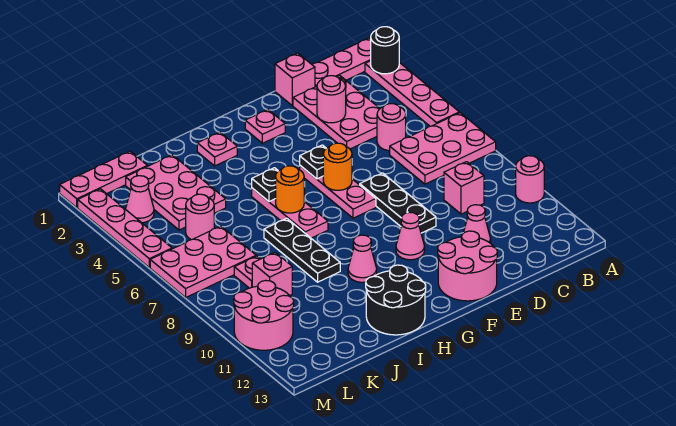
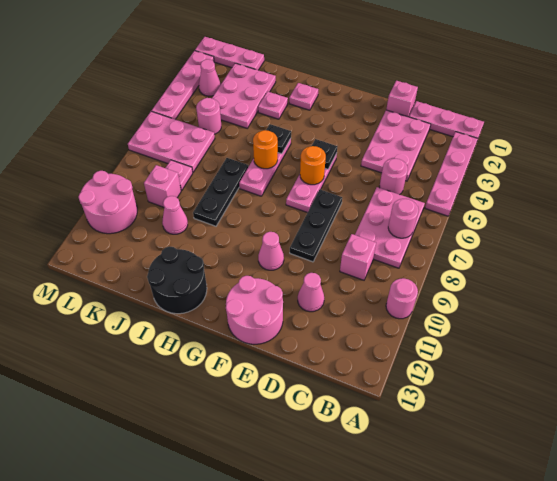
black 1x1 round brick [371,27,399,74] -> none
pink 2x3 plate [390,113,496,184] -> pink 2x3 plate turned to [355,187,425,268]
pink 1x1 round brick [317,76,346,123] -> pink 1x1 round brick moved to [388,199,418,238]
pink 1x1 plate [245,110,285,143] -> pink 1x1 plate moved to [258,92,288,119]
pink 1x1 cone [348,235,377,282] -> pink 1x1 cone moved to [162,196,188,234]

